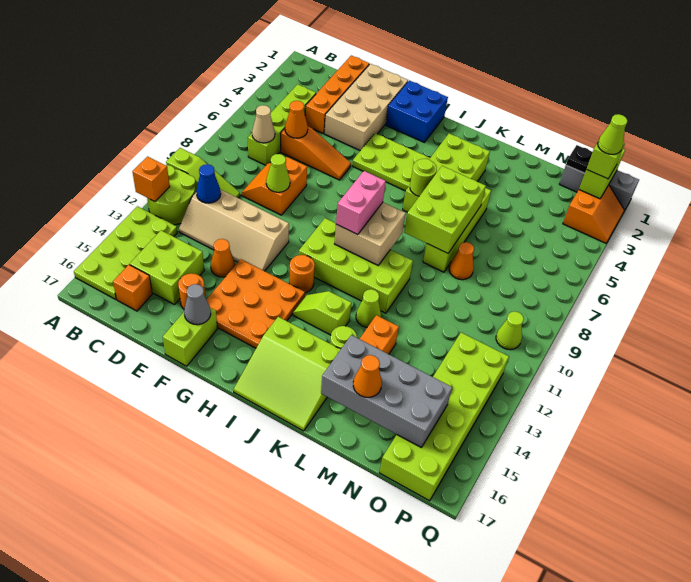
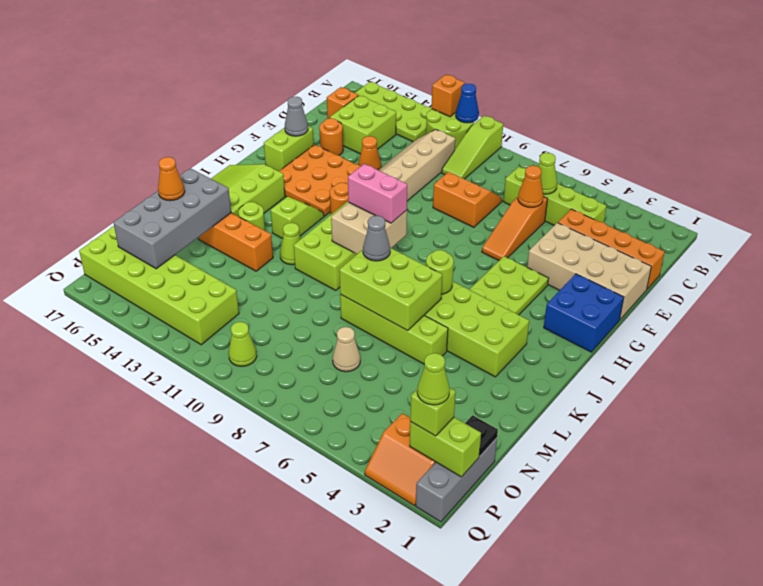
tan 1x1 cone [252,105,275,143] -> tan 1x1 cone moved to [333,327,360,372]
blue 1x1 cone [196,164,221,203] -> blue 1x1 cone moved to [456,84,479,123]
lime 1x1 cone [266,154,290,192] -> lime 1x1 cone moved to [538,153,557,194]
lime 1x2 brick [163,308,217,366] -> lime 1x2 brick turned to [264,126,314,171]
none -> grey 1x1 cone [363,216,390,261]
orange 1x1 cone [449,242,474,280] -> none

